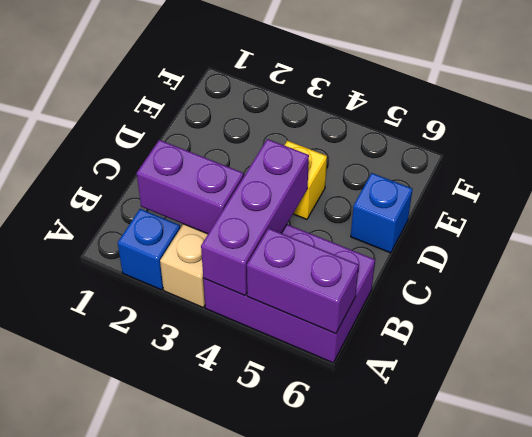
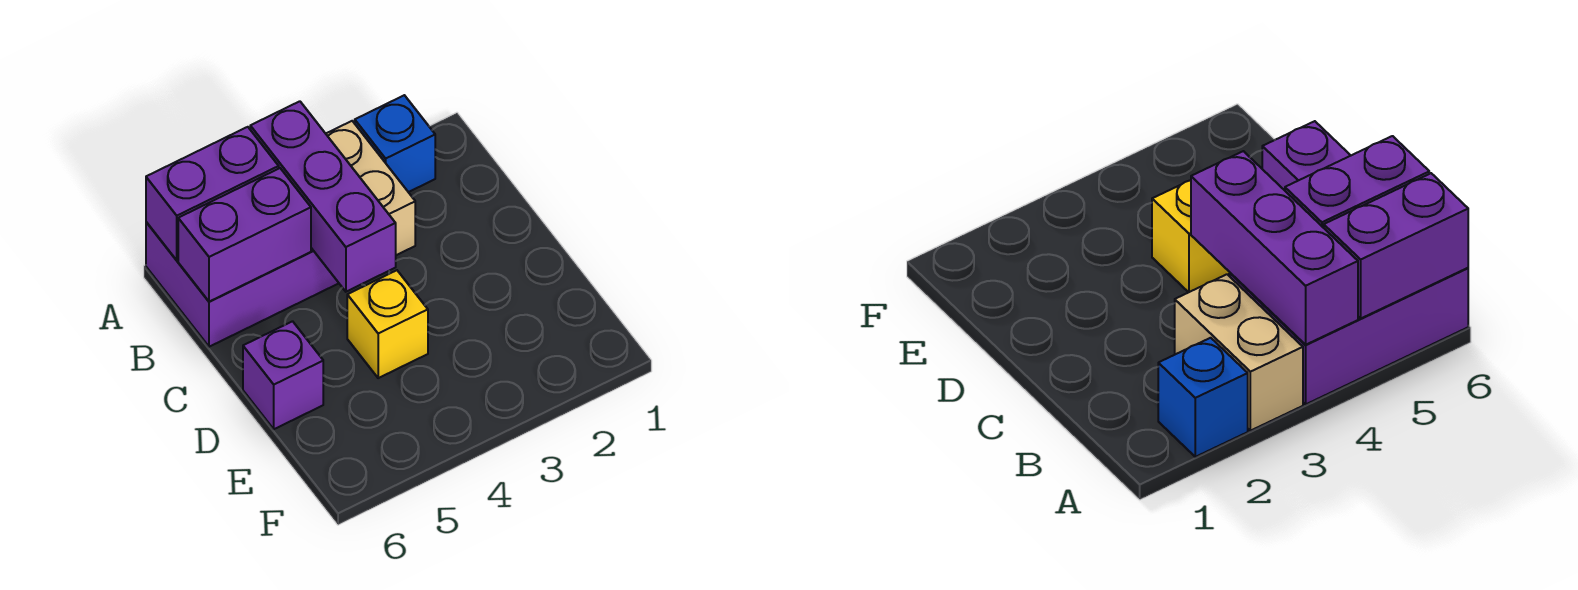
purple 1x2 brick [137,140,244,234] -> purple 1x2 brick moved to [178,168,311,302]
blue 1x1 brick [351,173,413,253] -> purple 1x1 brick [243,321,323,429]

